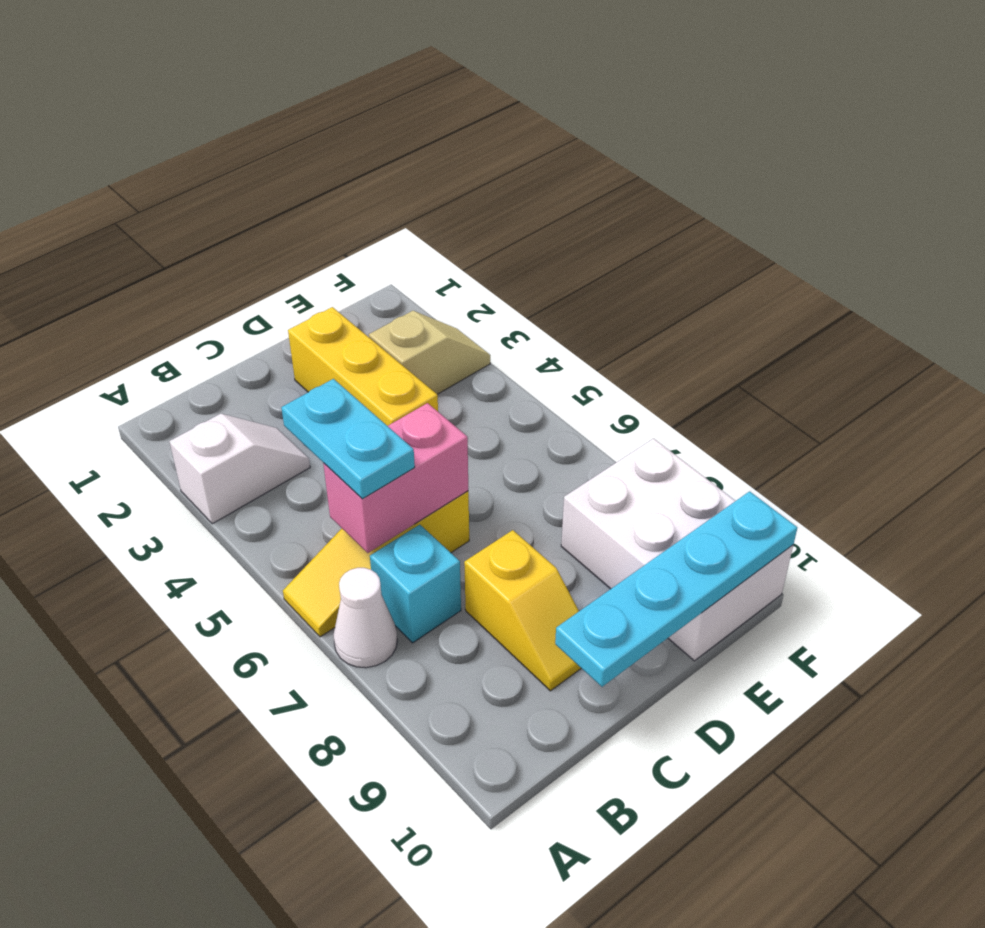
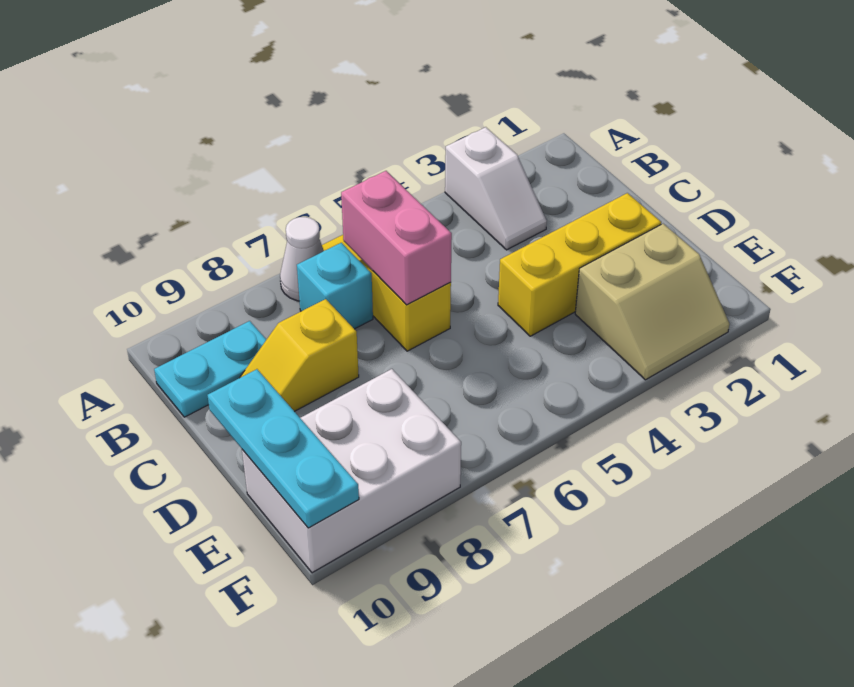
cyan 1x2 plate [281,379,415,499] -> cyan 1x2 plate moved to [154,321,266,417]
cyan 1x4 plate [555,491,797,687] -> cyan 1x3 plate [207,369,359,528]
tan 1x2 slope [369,311,490,394] -> tan 2x2 slope [575,224,729,380]

